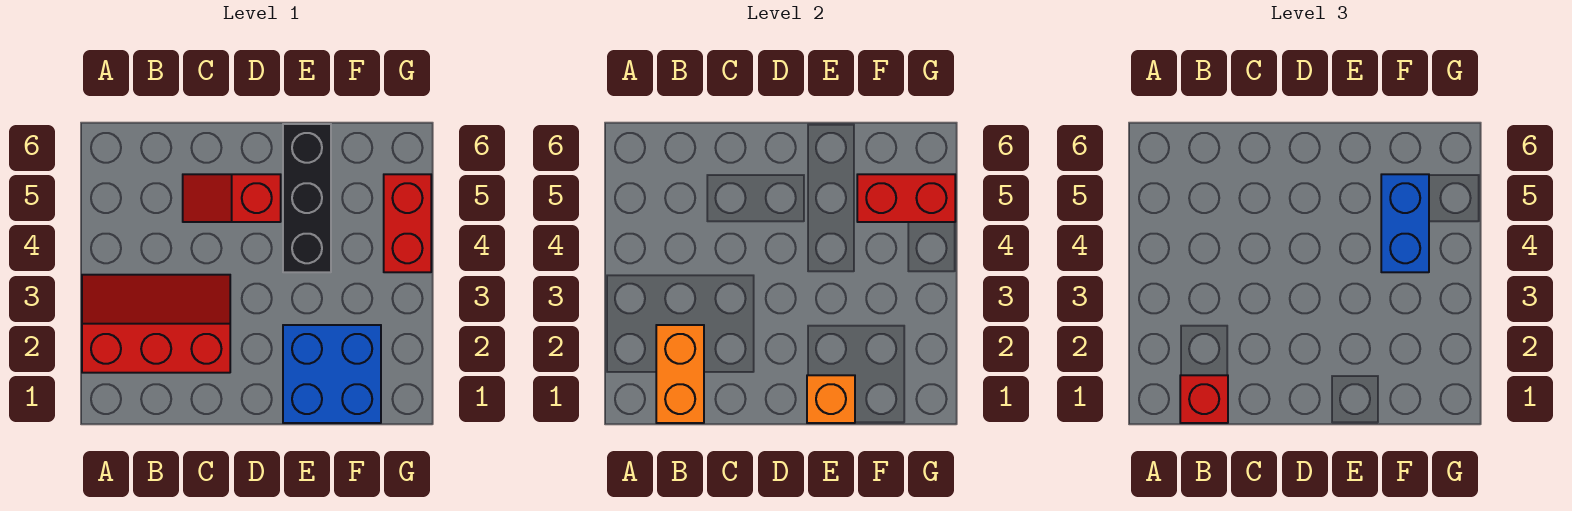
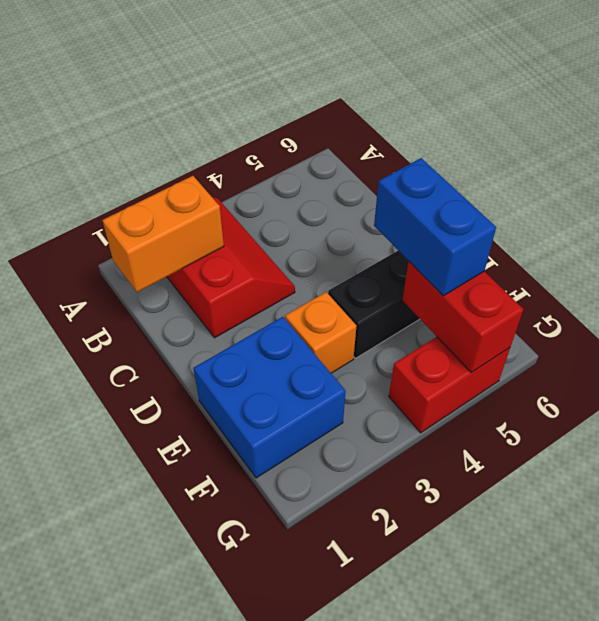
red 1x1 brick [1180,375,1228,423] -> none
red 1x2 slope [183,174,281,222] -> none
orange 1x1 brick [807,375,855,423] -> orange 1x1 brick moved to [285,292,356,373]
blue 1x2 brick [1381,174,1429,272] -> blue 1x2 brick turned to [374,158,496,296]

